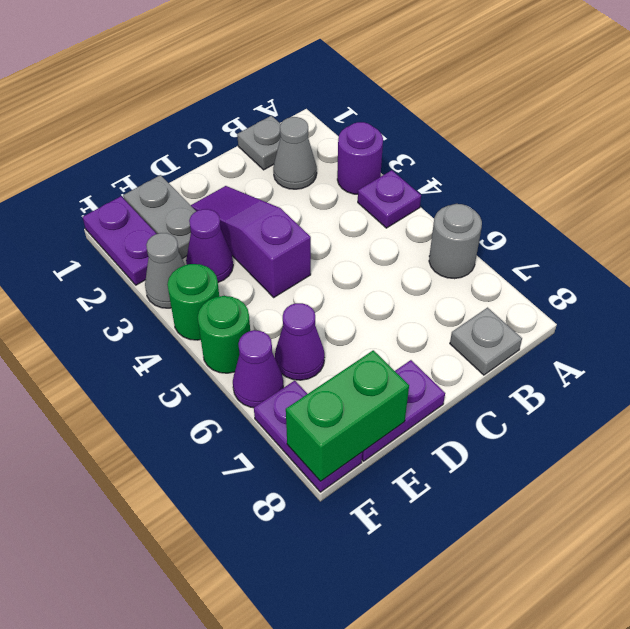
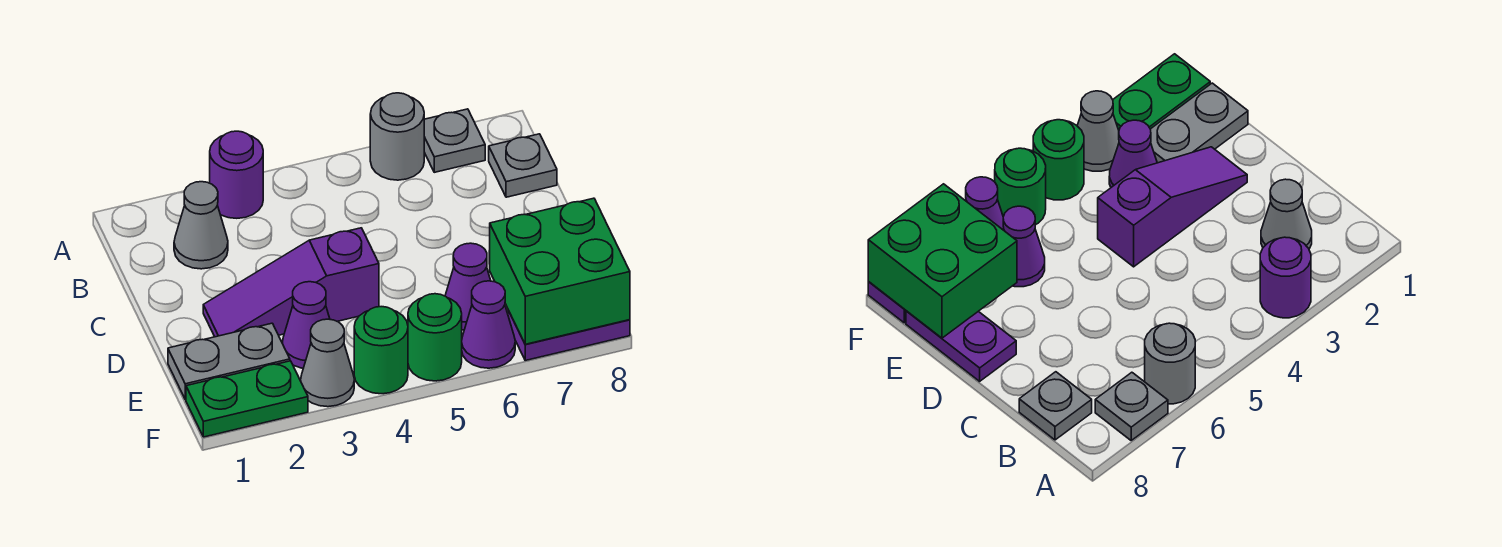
purple 1x1 plate [358,170,421,228] -> none
grey 1x1 plate [237,116,281,170] -> grey 1x1 plate moved to [424,109,485,172]
green 1x2 brick [286,350,409,481] -> green 2x2 brick [490,198,630,344]
purple 1x2 plate [83,196,156,285] -> green 1x2 plate [186,361,308,437]

